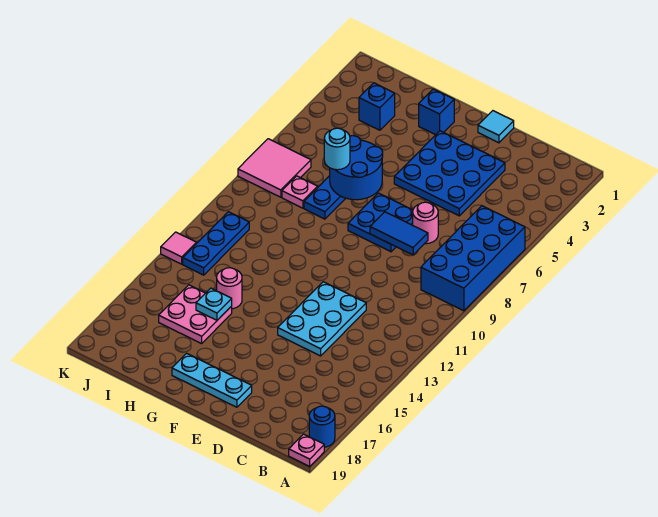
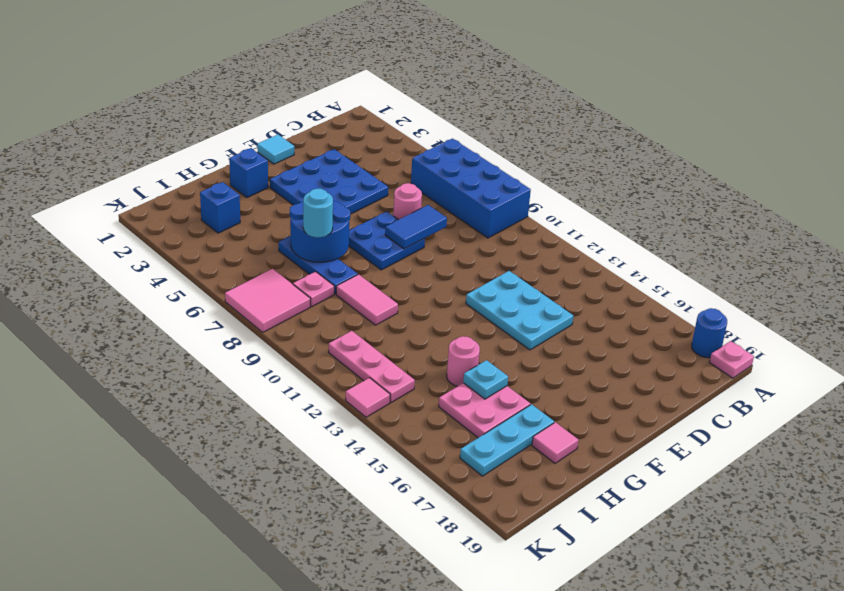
cyan 1x3 plate [172,353,252,407] -> cyan 1x3 plate moved to [460,404,554,476]
none -> pink 1x2 tile [336,274,398,325]
none -> pink 1x1 tile [532,422,579,463]
blue 1x3 plate [183,212,249,275] -> pink 1x3 plate [329,331,415,403]

